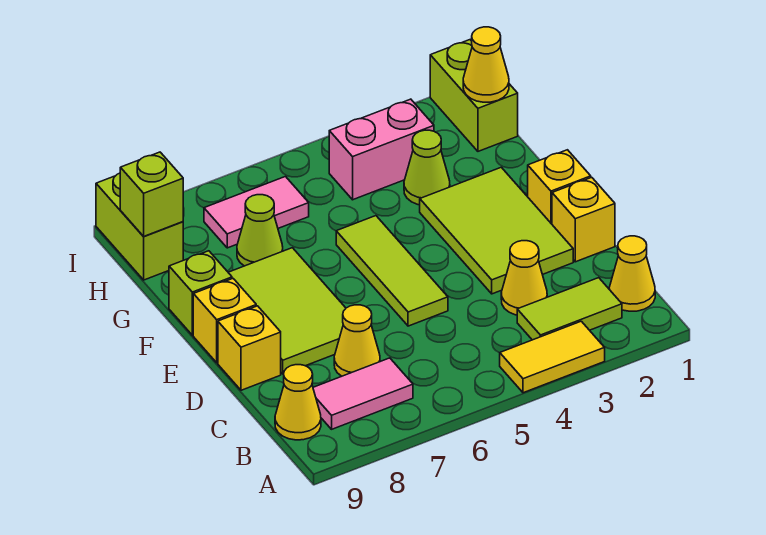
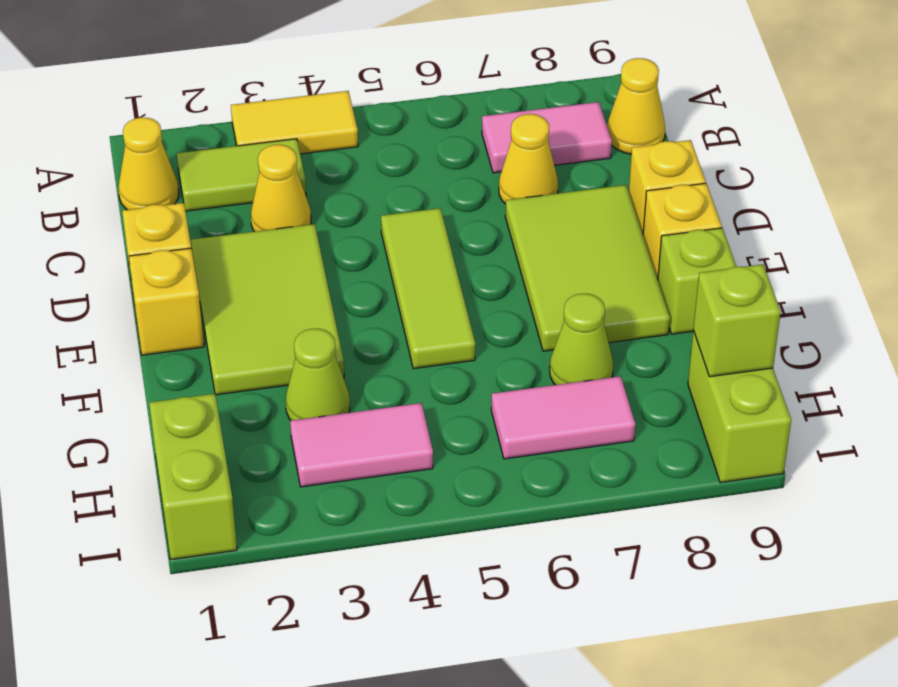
yellow 1x1 cone [463,27,509,102] -> none
pink 1x2 brick [329,99,434,200] -> pink 1x2 tile [290,403,433,487]

